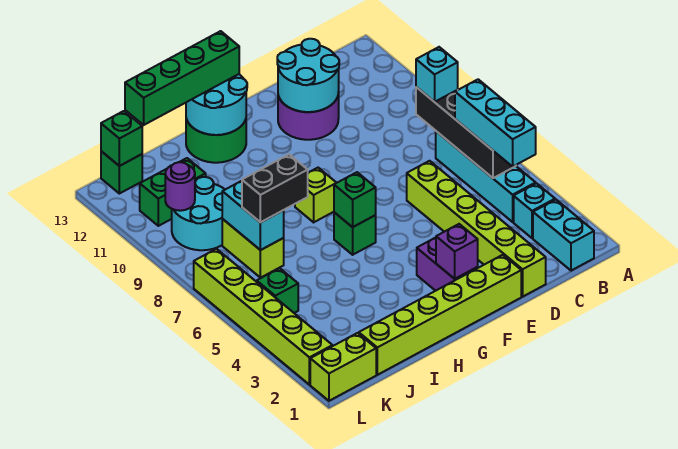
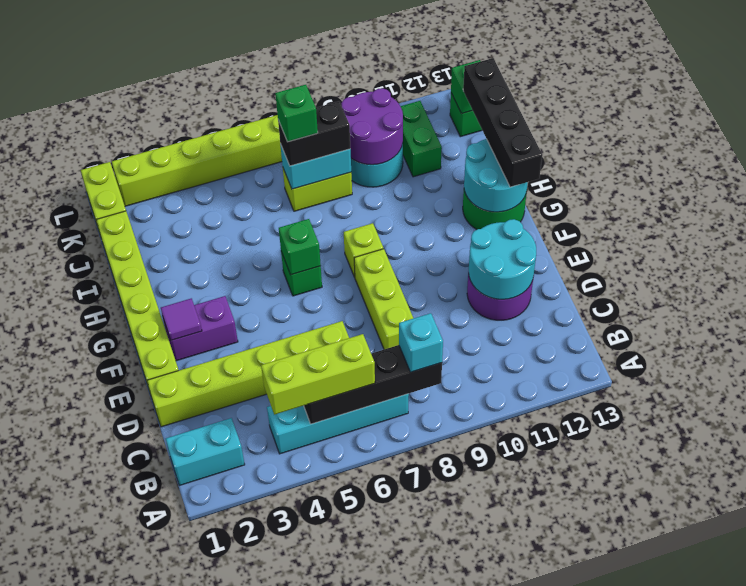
cyan 1x1 brick [514,183,555,238] -> none
cyan 1x3 brick [455,79,536,166] -> lime 1x3 brick [261,334,375,415]
none -> lime 1x3 brick [354,249,413,349]
purple 1x1 brick [436,224,478,279] -> purple 1x1 tile [161,298,202,340]
green 1x4 brick [125,31,239,125] -> black 1x4 brick [463,58,542,187]
black 1x2 brick [242,154,308,222] -> black 1x2 brick turned to [278,101,350,166]
green 1x1 brick [257,268,298,313] -> green 1x1 brick moved to [275,85,318,142]
purple 1x1 round brick [165,162,195,211] -> purple 2x2 round brick [341,88,403,165]

